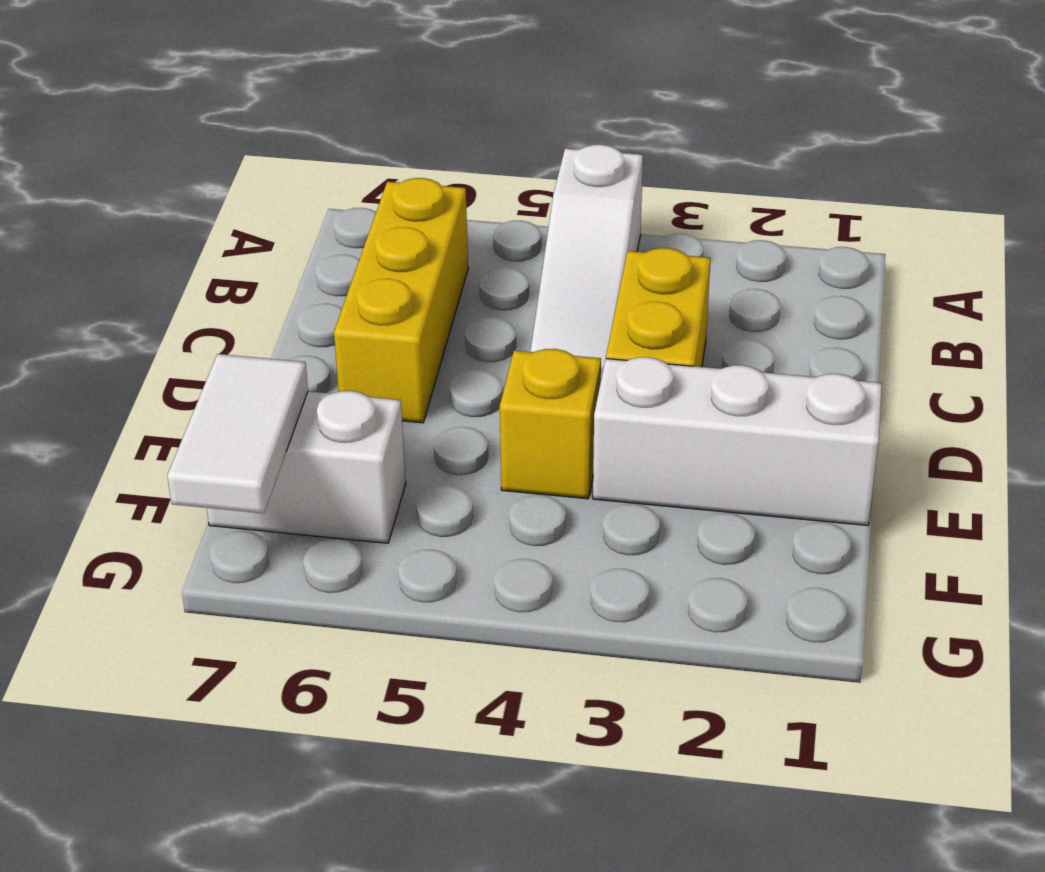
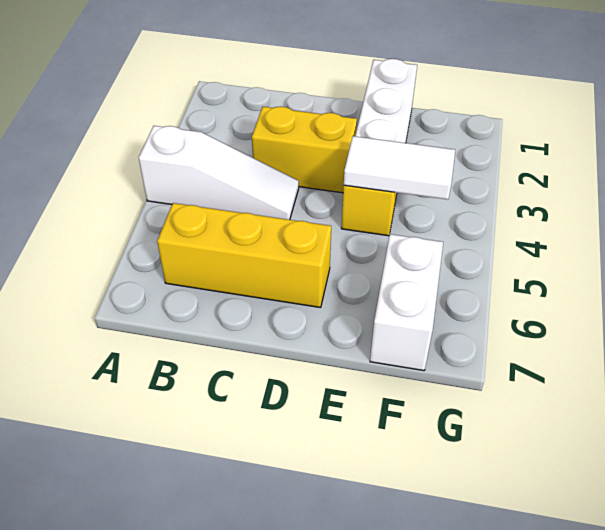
white 1x2 tile [167,354,308,513] -> white 1x2 tile moved to [344,136,455,200]

